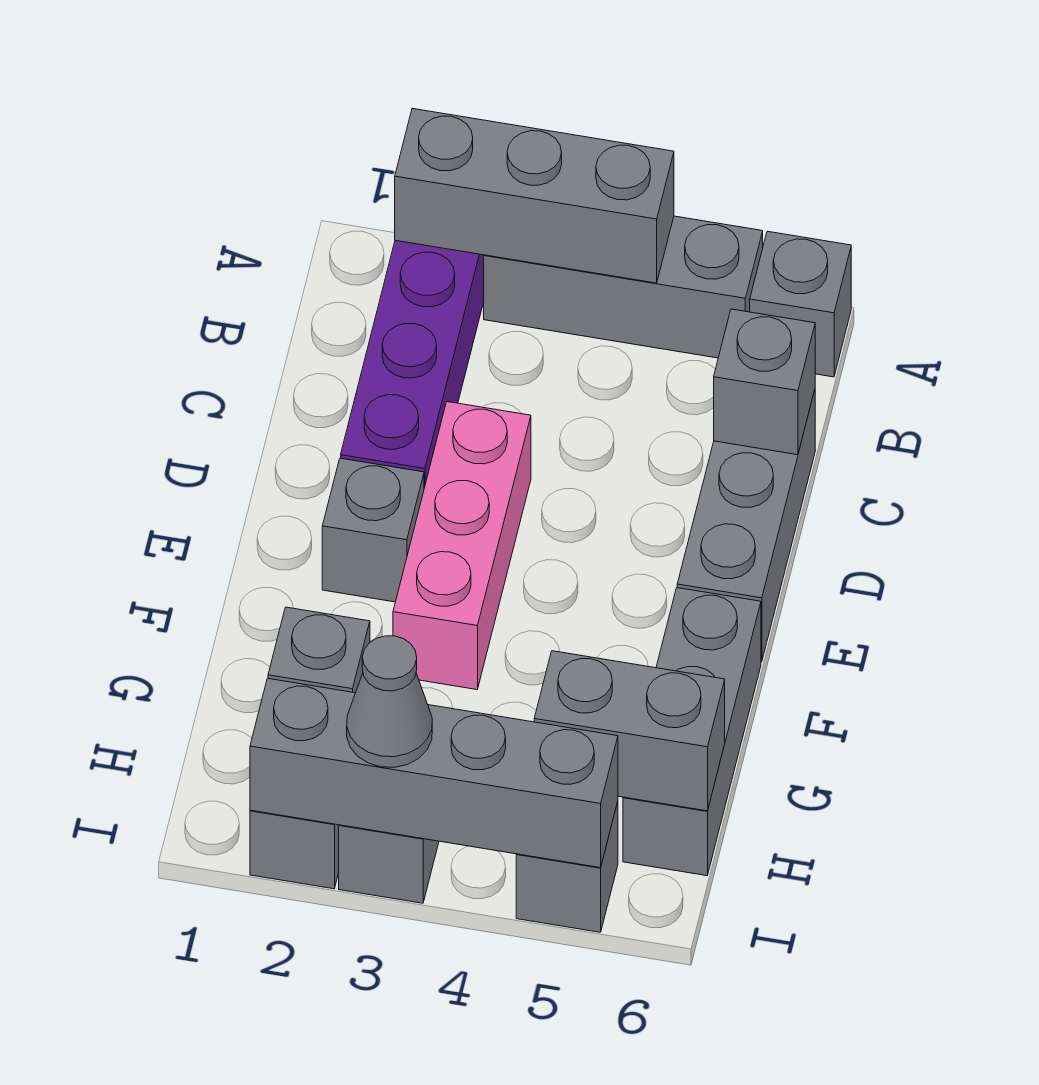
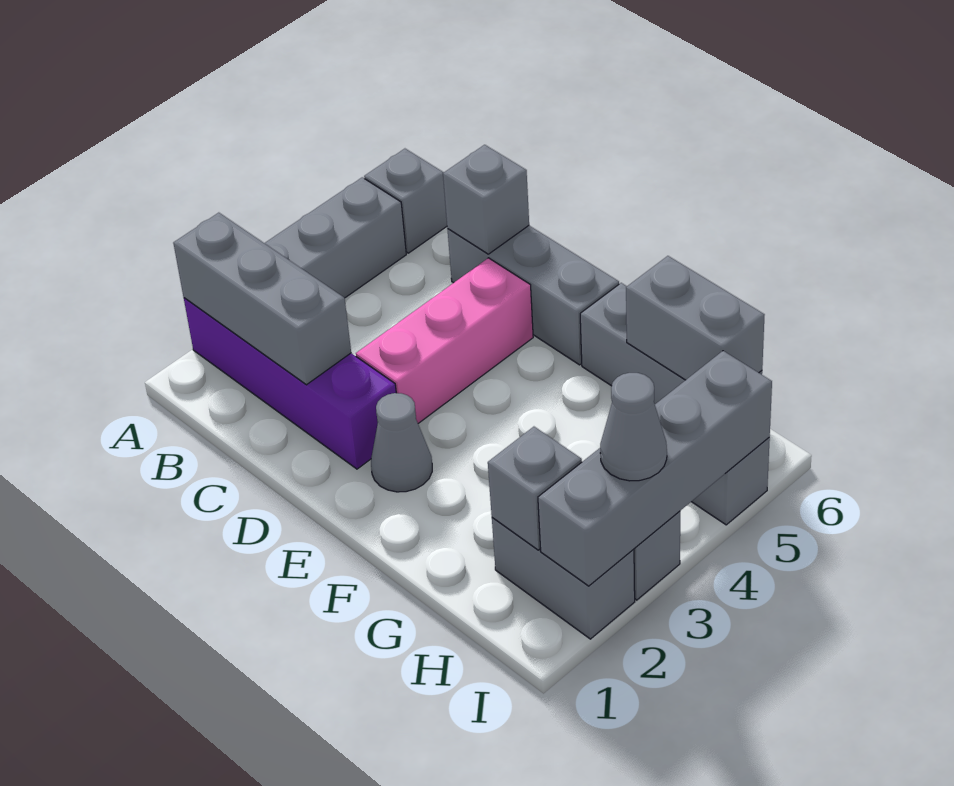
grey 1x3 brick [395,108,674,283] -> grey 1x3 brick turned to [173,213,351,385]
pink 1x3 brick [393,402,531,690] -> pink 1x3 brick turned to [356,258,533,423]
grey 1x1 brick [322,458,424,602] -> grey 1x1 cone [371,393,432,492]
grey 1x2 brick [534,651,725,811] -> grey 1x2 brick turned to [626,256,764,380]

